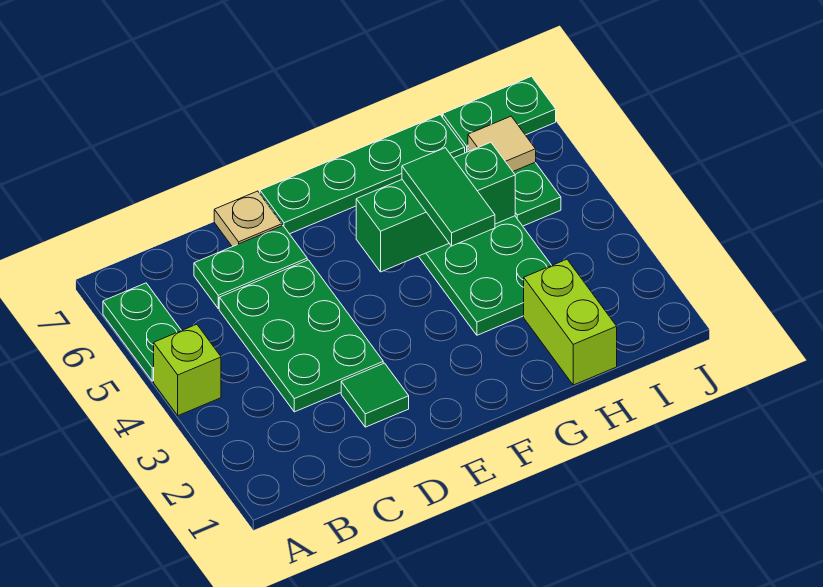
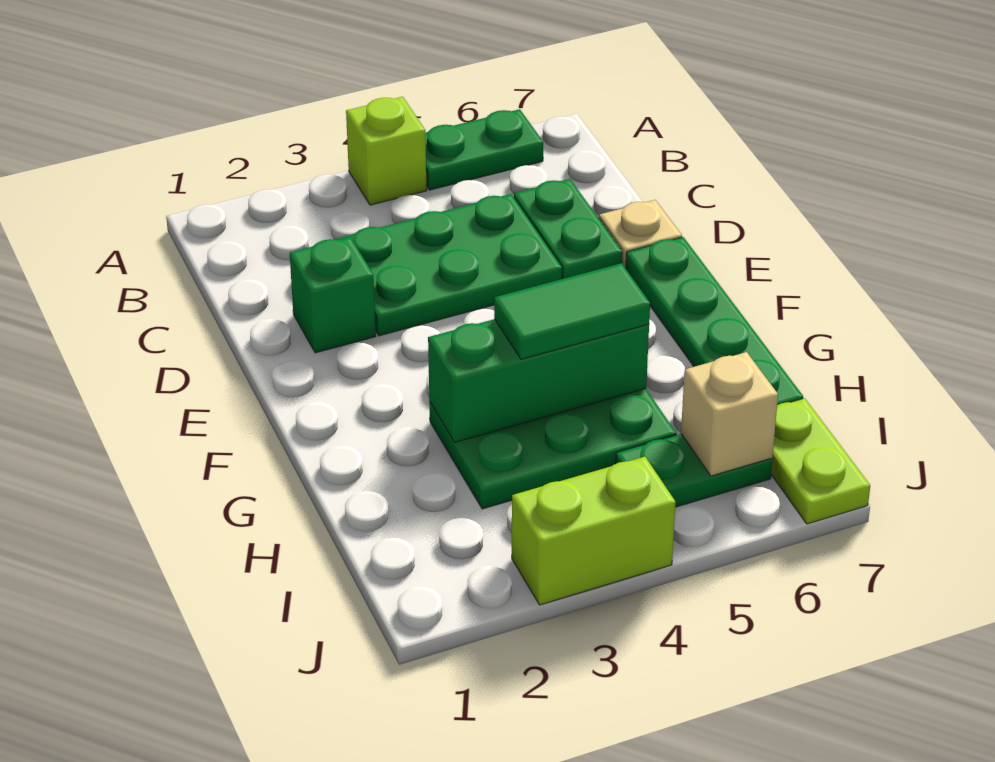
green 1x1 tile [341,363,409,427] -> green 1x1 brick [290,237,376,353]
green 1x3 brick [356,142,515,272] -> green 1x3 brick turned to [428,319,649,442]
lime 1x2 brick [524,259,617,385] -> lime 1x2 brick moved to [512,457,676,605]
tan 1x1 tile [468,116,536,171] -> tan 1x1 brick [681,352,778,476]
green 1x2 plate [443,76,556,153] -> lime 1x2 plate [771,398,870,524]

